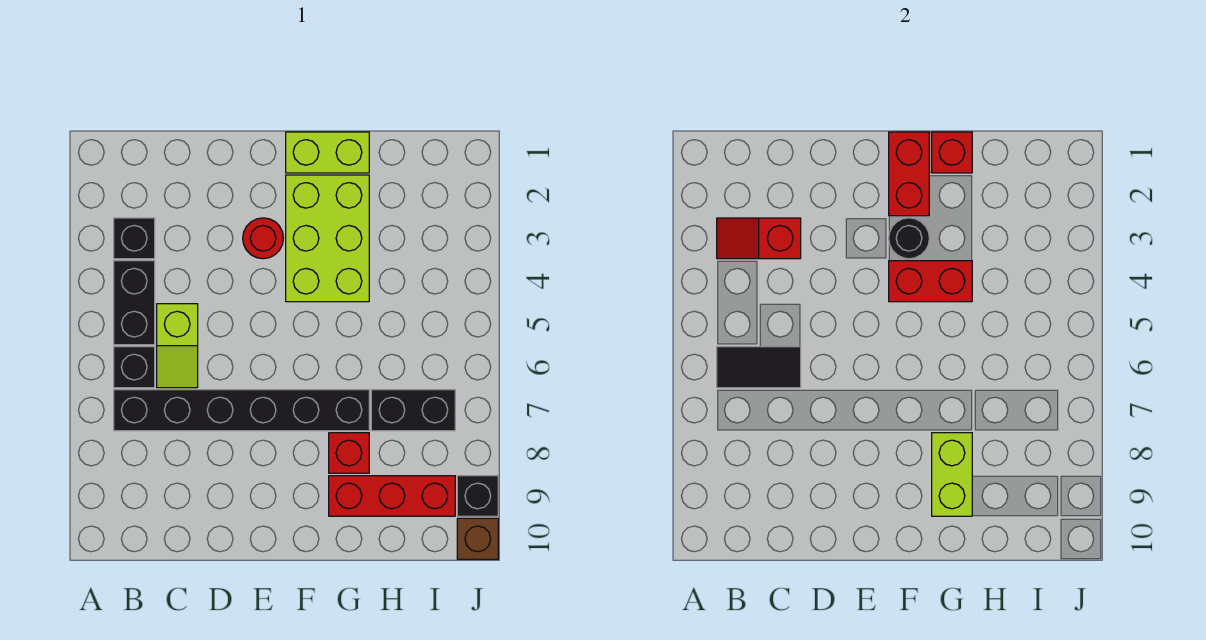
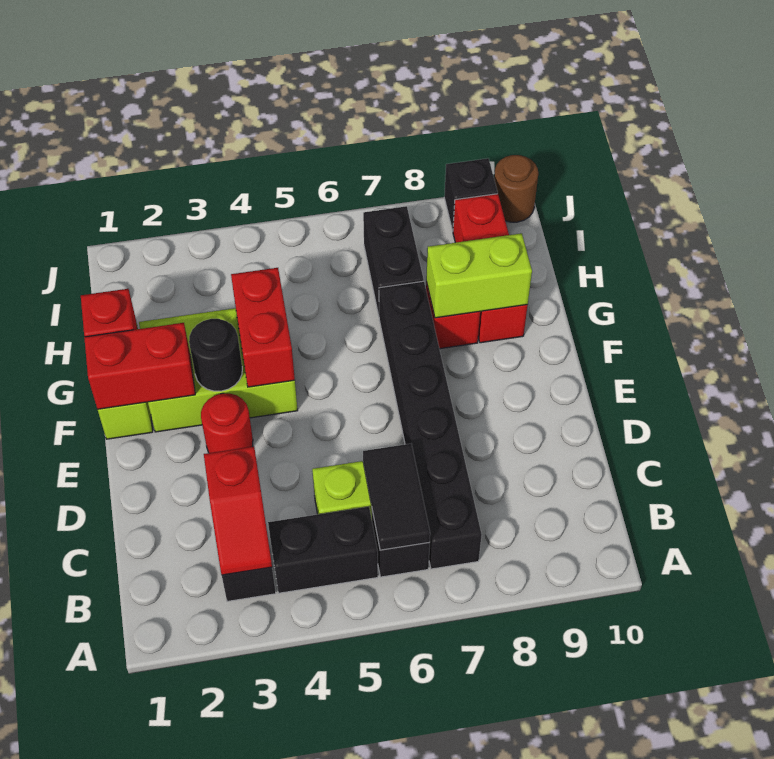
brown 1x1 brick [457,518,498,559] -> brown 1x1 round brick [494,155,538,222]

